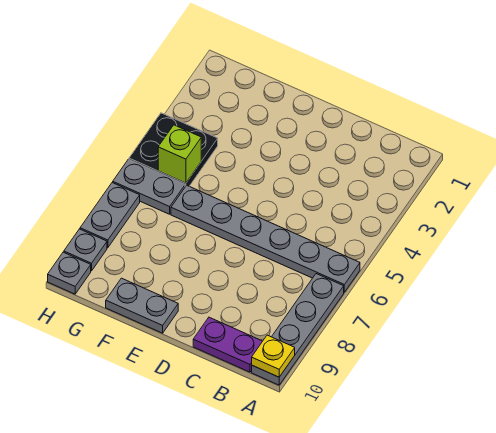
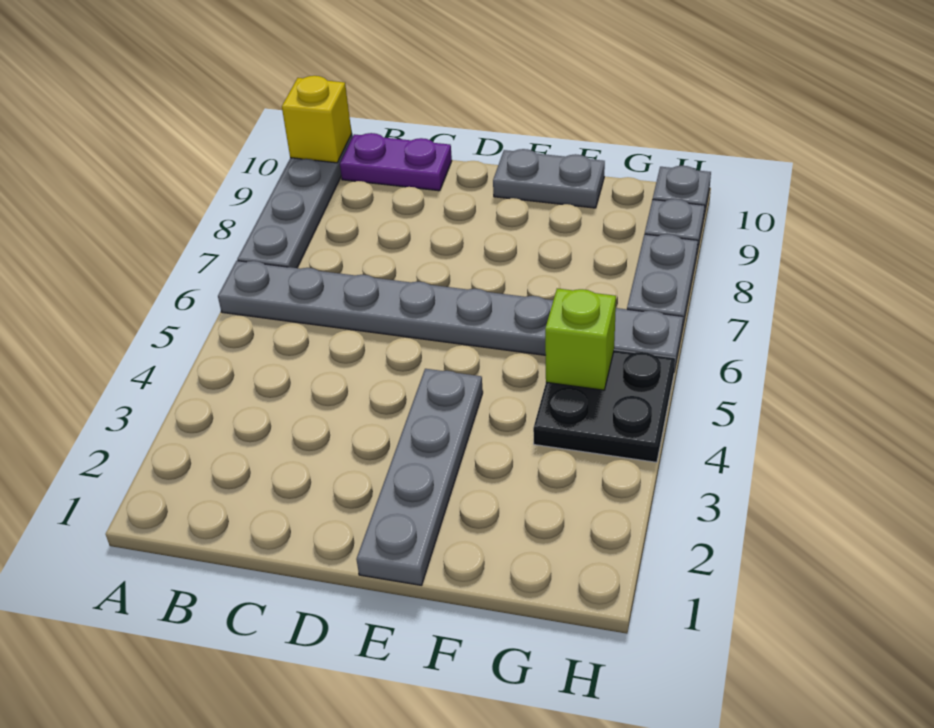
yellow 1x1 plate [252,335,295,377] -> yellow 1x1 brick [282,76,352,163]
none -> grey 1x4 plate [356,369,483,585]

